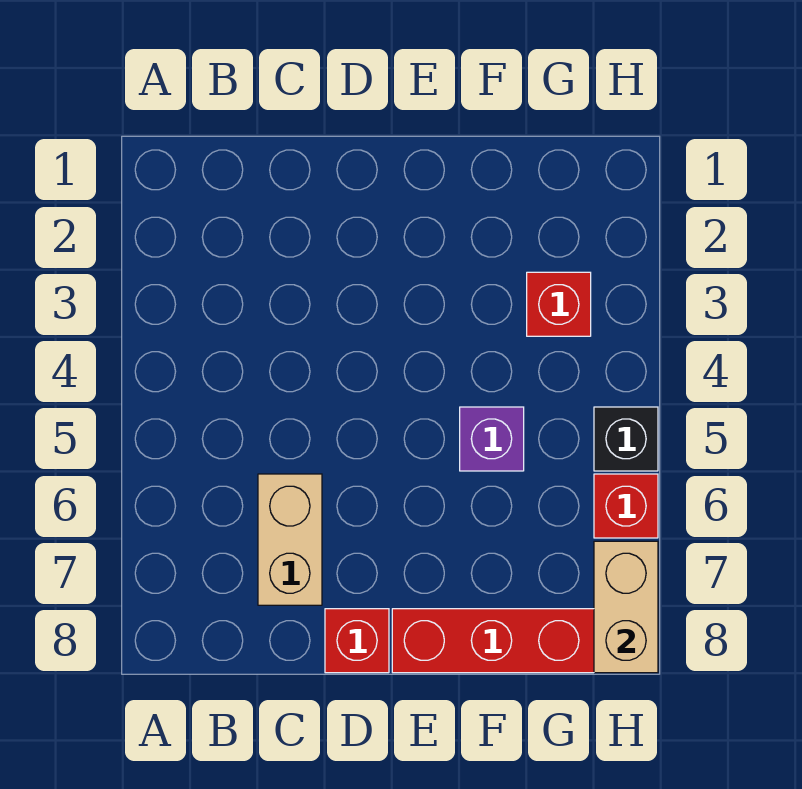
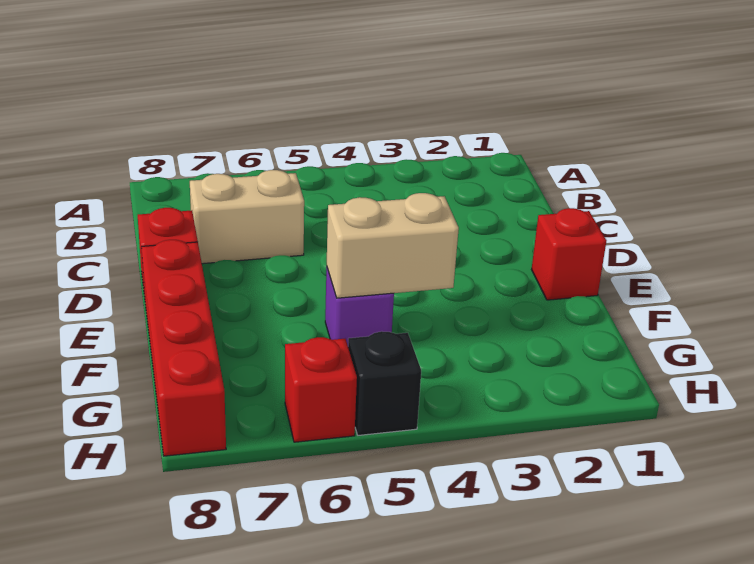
red 1x1 brick [527,272,591,336] -> red 1x1 brick moved to [532,208,607,300]
tan 1x2 brick [594,541,658,673] -> tan 1x2 brick moved to [327,193,459,298]

